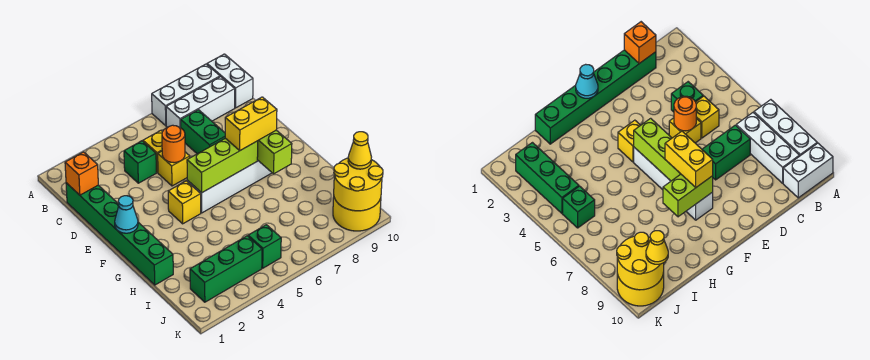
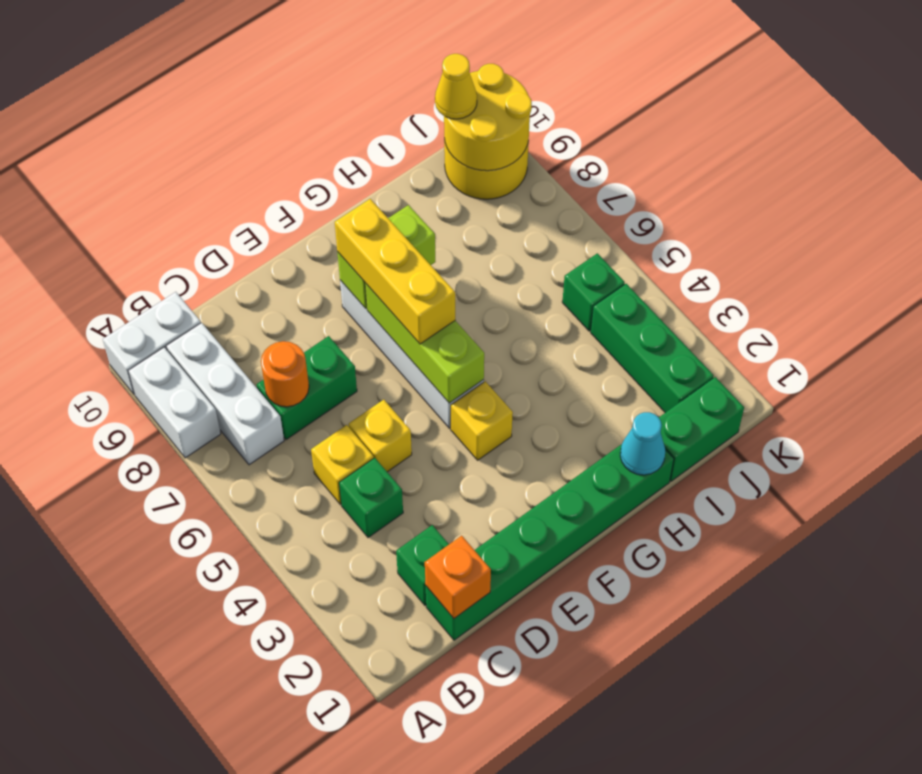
white 1x3 brick [152,64,220,126] -> white 1x2 brick [128,347,221,458]
none -> green 1x1 brick [396,525,449,605]
orange 1x1 round brick [162,125,185,163] -> orange 1x1 round brick moved to [261,341,309,407]
cyan 1x1 cone [115,196,138,233] -> cyan 1x1 cone moved to [620,412,665,475]
yellow 1x2 brick [225,97,277,150] -> yellow 1x3 brick [335,199,455,344]
none -> green 1x2 brick [659,377,744,481]

